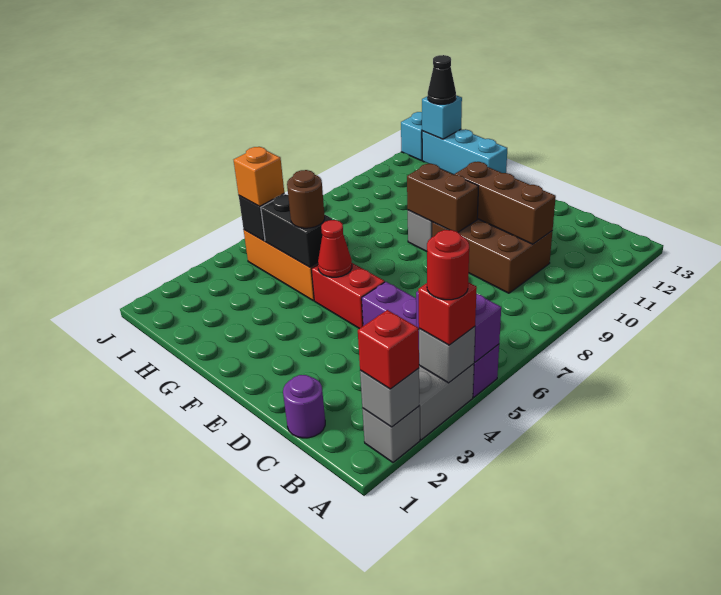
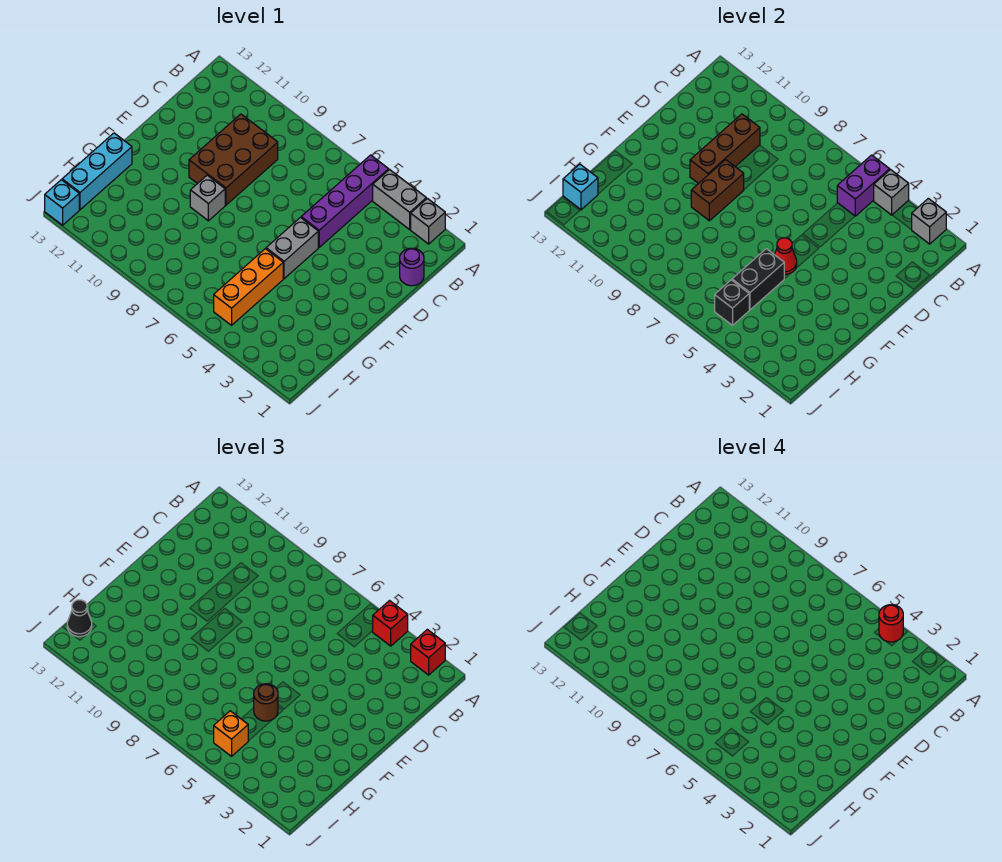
red 1x2 brick [312,263,385,329] -> grey 1x2 brick [266,218,318,279]

